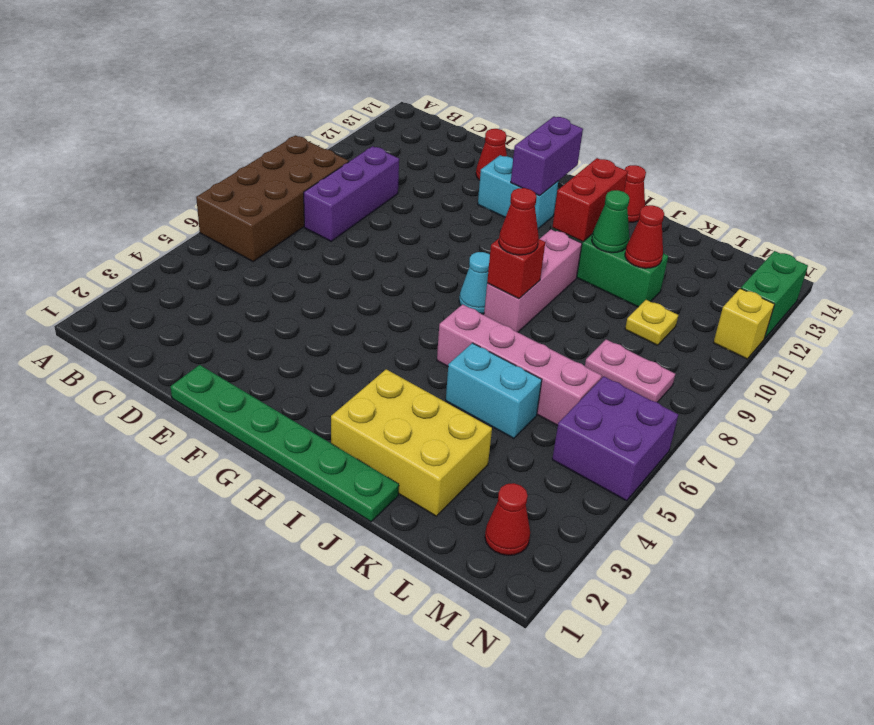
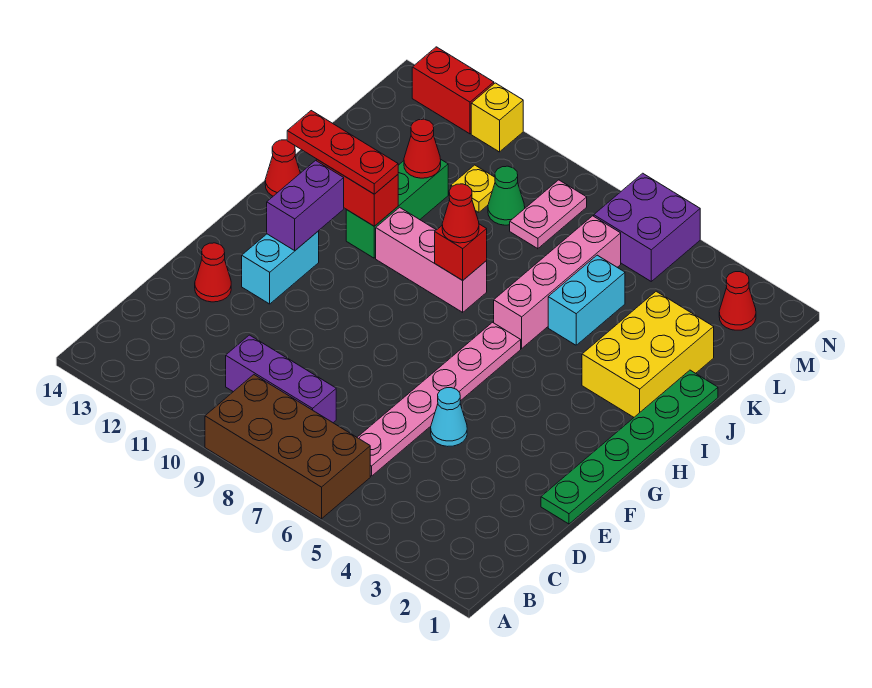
none -> pink 1x6 plate [357,322,521,476]
purple 1x2 brick [511,117,583,196] -> purple 1x2 brick turned to [267,160,344,251]
cyan 1x1 cone [459,252,490,314] -> cyan 1x1 cone moved to [431,388,467,446]
none -> red 1x3 plate [287,111,398,194]
green 1x1 cone [592,190,630,253] -> green 1x1 cone moved to [488,166,525,225]
green 1x2 brick [741,251,808,339] -> red 1x2 brick [412,47,494,134]

